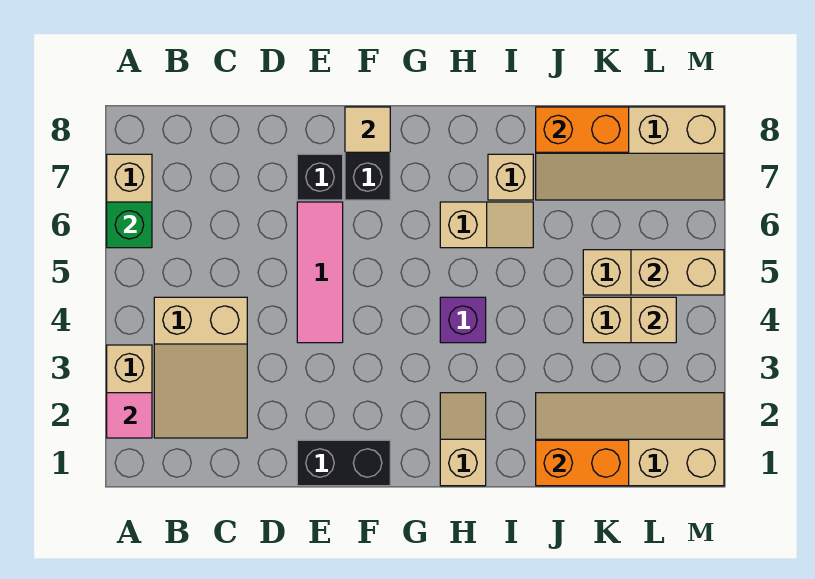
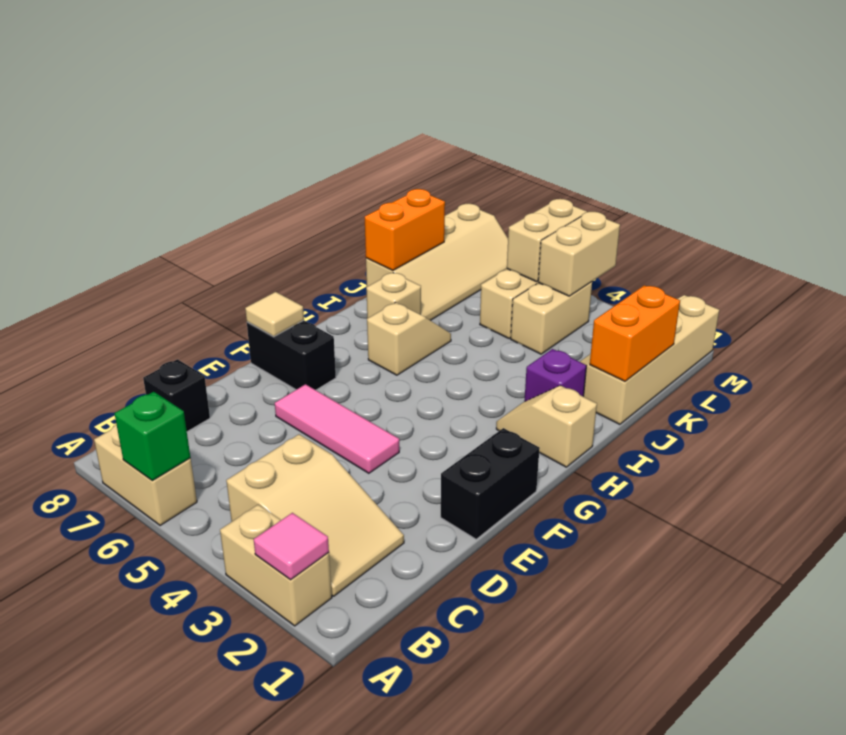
black 1x1 brick [297,154,343,200] -> black 1x1 brick moved to [143,359,210,432]
purple 1x1 brick [440,297,486,343] -> purple 1x1 brick moved to [524,349,587,402]
tan 1x1 brick [631,297,676,343] -> tan 1x2 brick [538,212,620,296]

